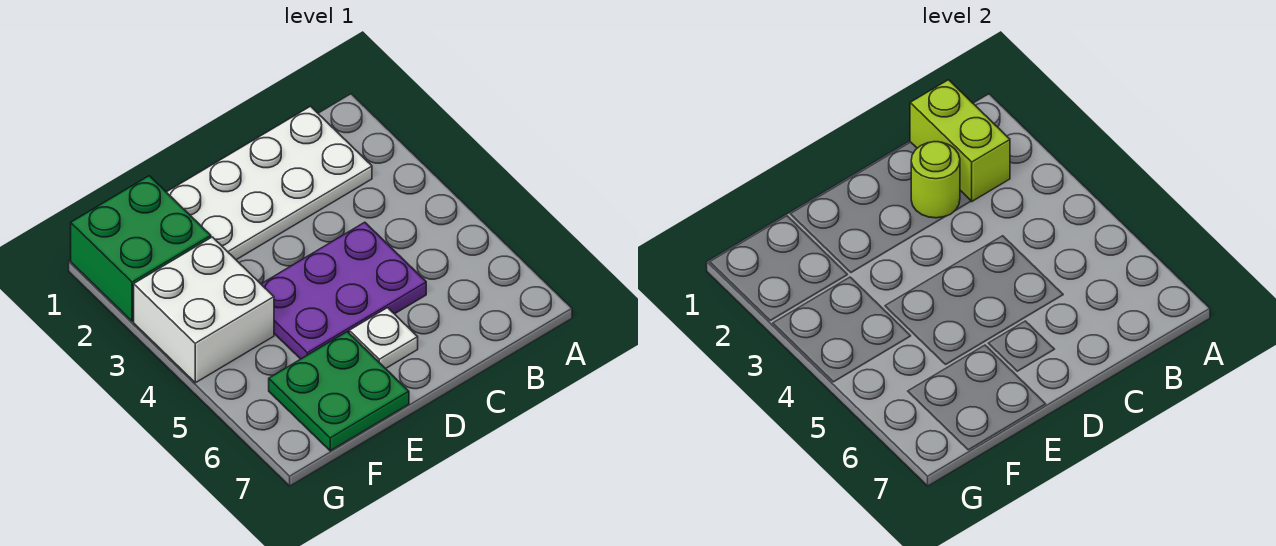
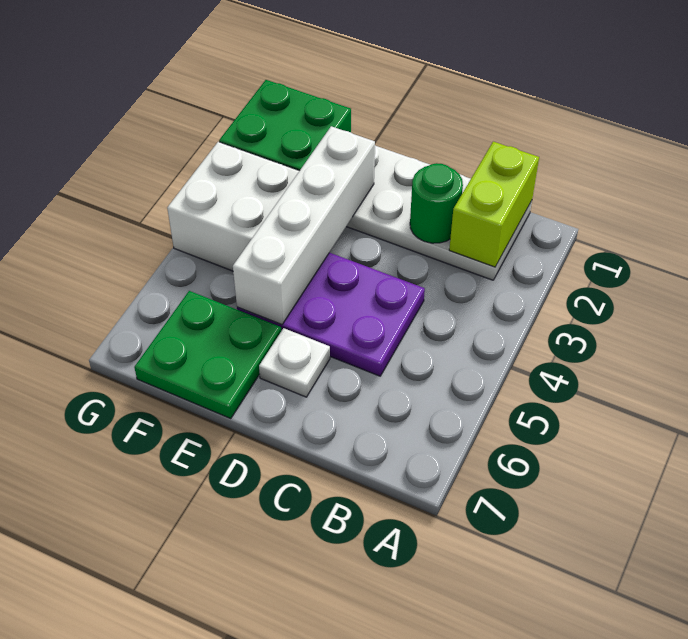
lime 1x1 round brick [911,142,960,218] -> green 1x1 round brick [410,163,463,243]
none -> white 1x4 brick [233,126,375,325]

